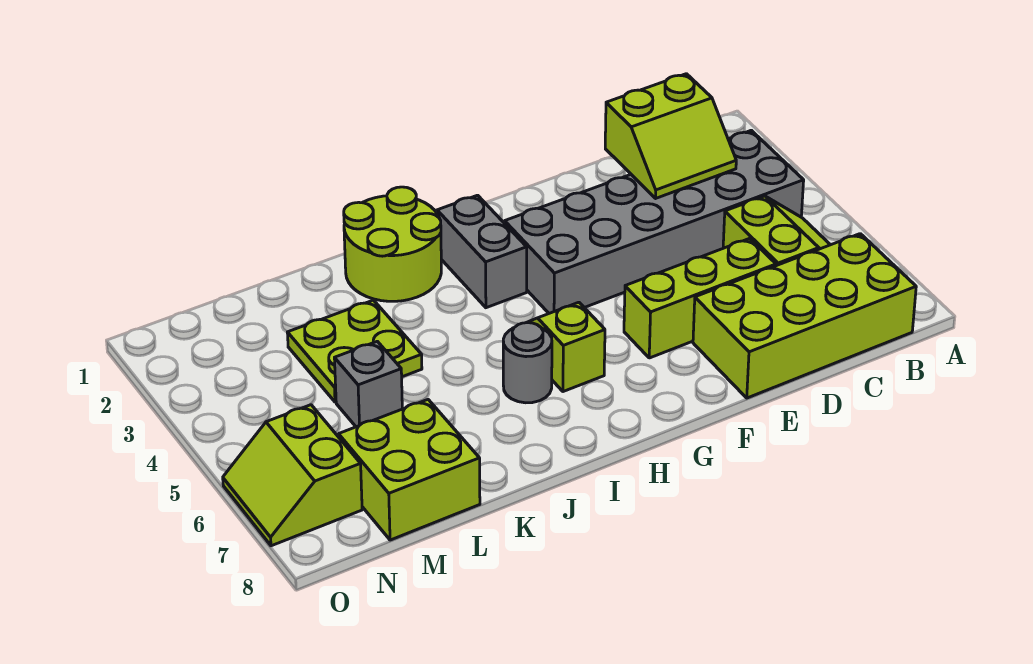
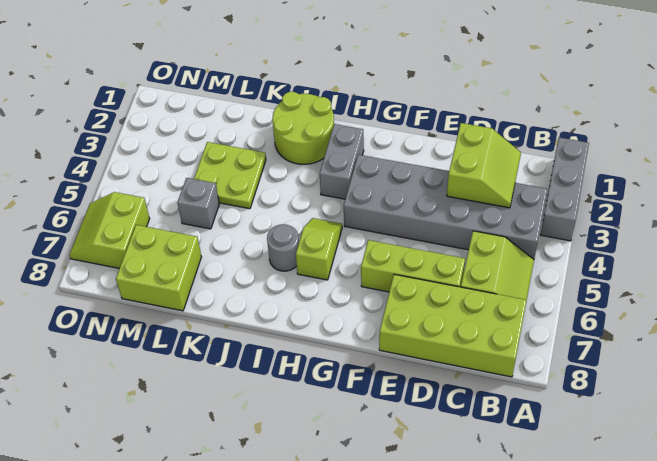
none -> grey 1x3 brick [540,137,589,241]
lime 2x2 slope [605,74,736,199] -> lime 2x2 slope turned to [447,123,521,208]

